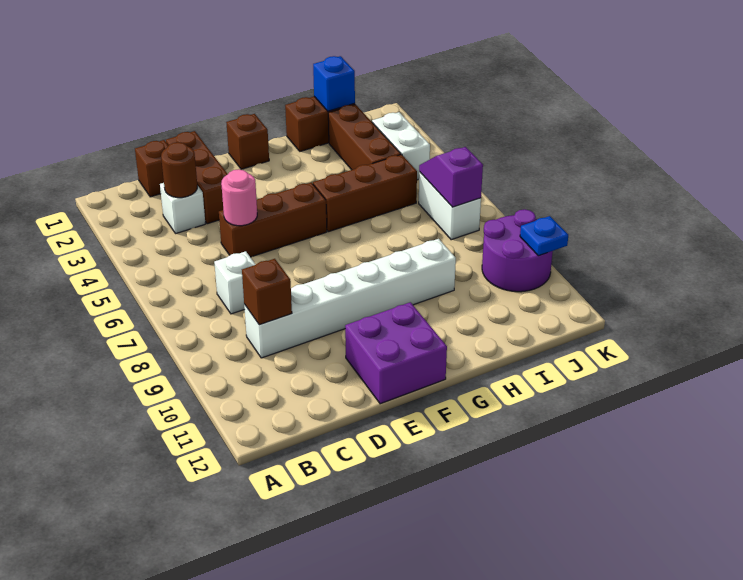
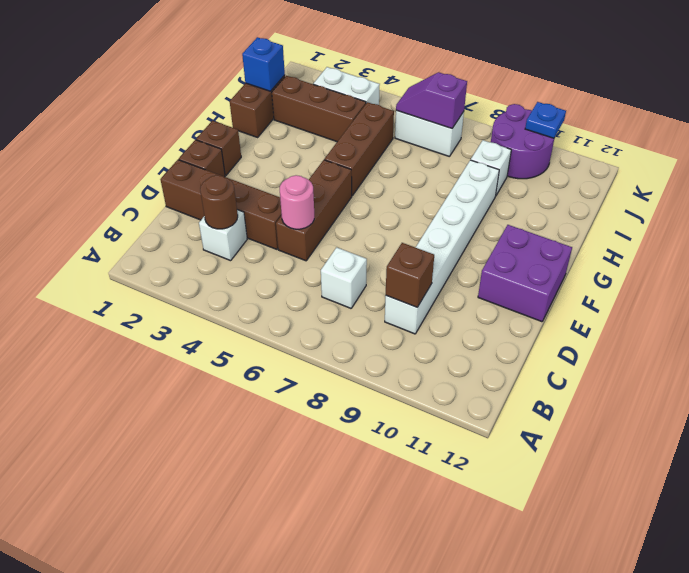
brown 1x1 brick [135,140,168,197] -> brown 1x1 brick moved to [179,140,225,177]
brown 1x3 brick [166,131,228,224] -> brown 1x4 brick [160,160,282,249]
none -> white 1x1 brick [471,140,511,195]

